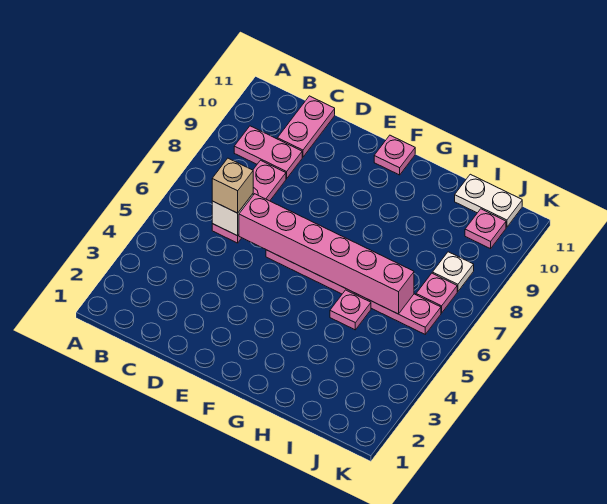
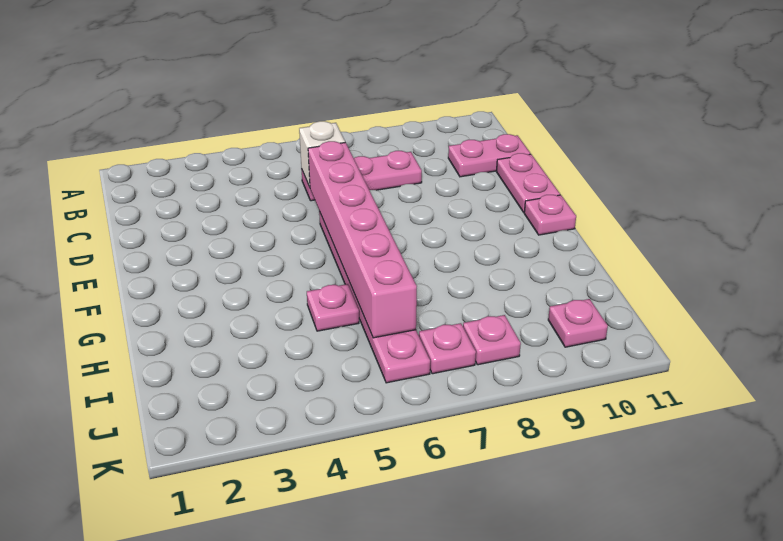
pink 1x2 plate [234,126,302,179] -> pink 1x2 plate moved to [496,153,560,212]
tan 1x1 brick [212,158,253,213] -> none
white 1x2 plate [455,174,522,227] -> none
white 1x1 plate [432,252,474,292] -> pink 1x1 plate [463,315,521,365]

